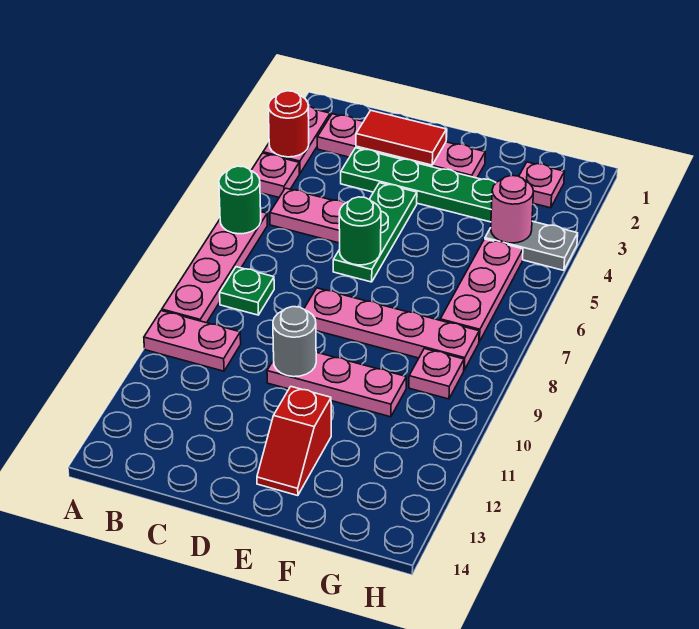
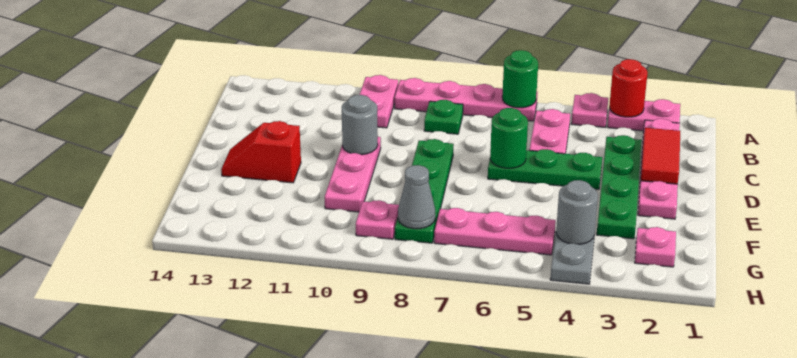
pink 1x4 plate [304,288,479,370] -> green 1x4 plate [395,139,454,243]
pink 1x1 round brick [491,176,533,243] -> grey 1x1 round brick [556,180,598,244]
none -> grey 1x1 cone [398,165,435,229]

